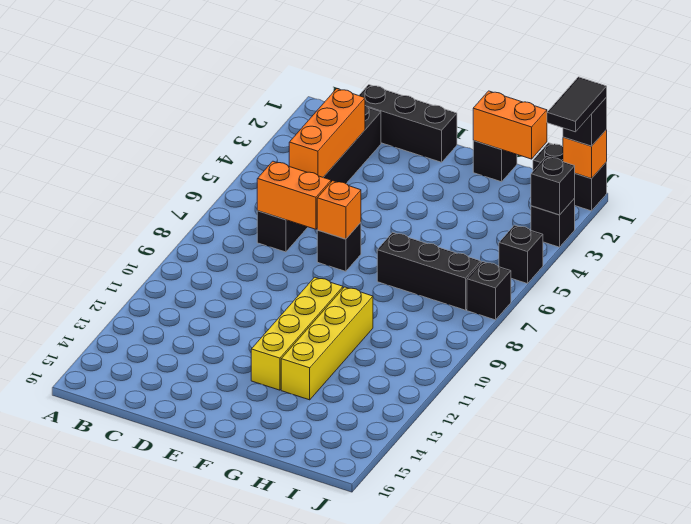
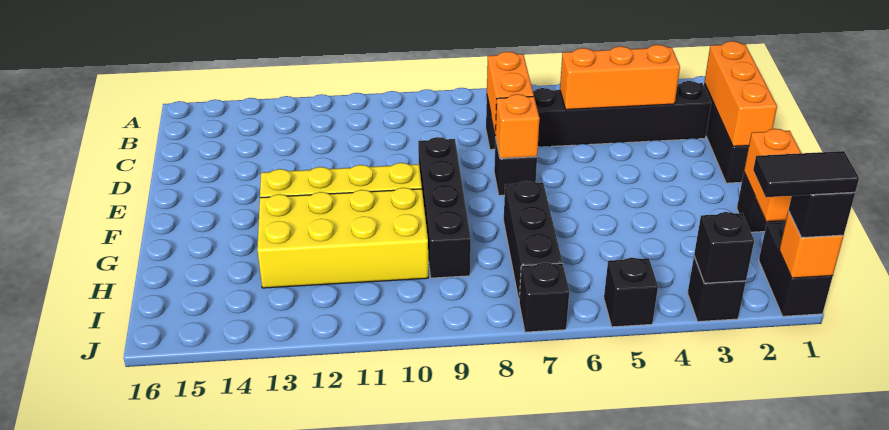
none -> orange 1x3 brick [704,41,777,146]
none -> black 1x4 brick [418,137,471,278]
yellow 1x4 brick [281,287,373,400] -> yellow 2x4 brick [257,188,428,288]

